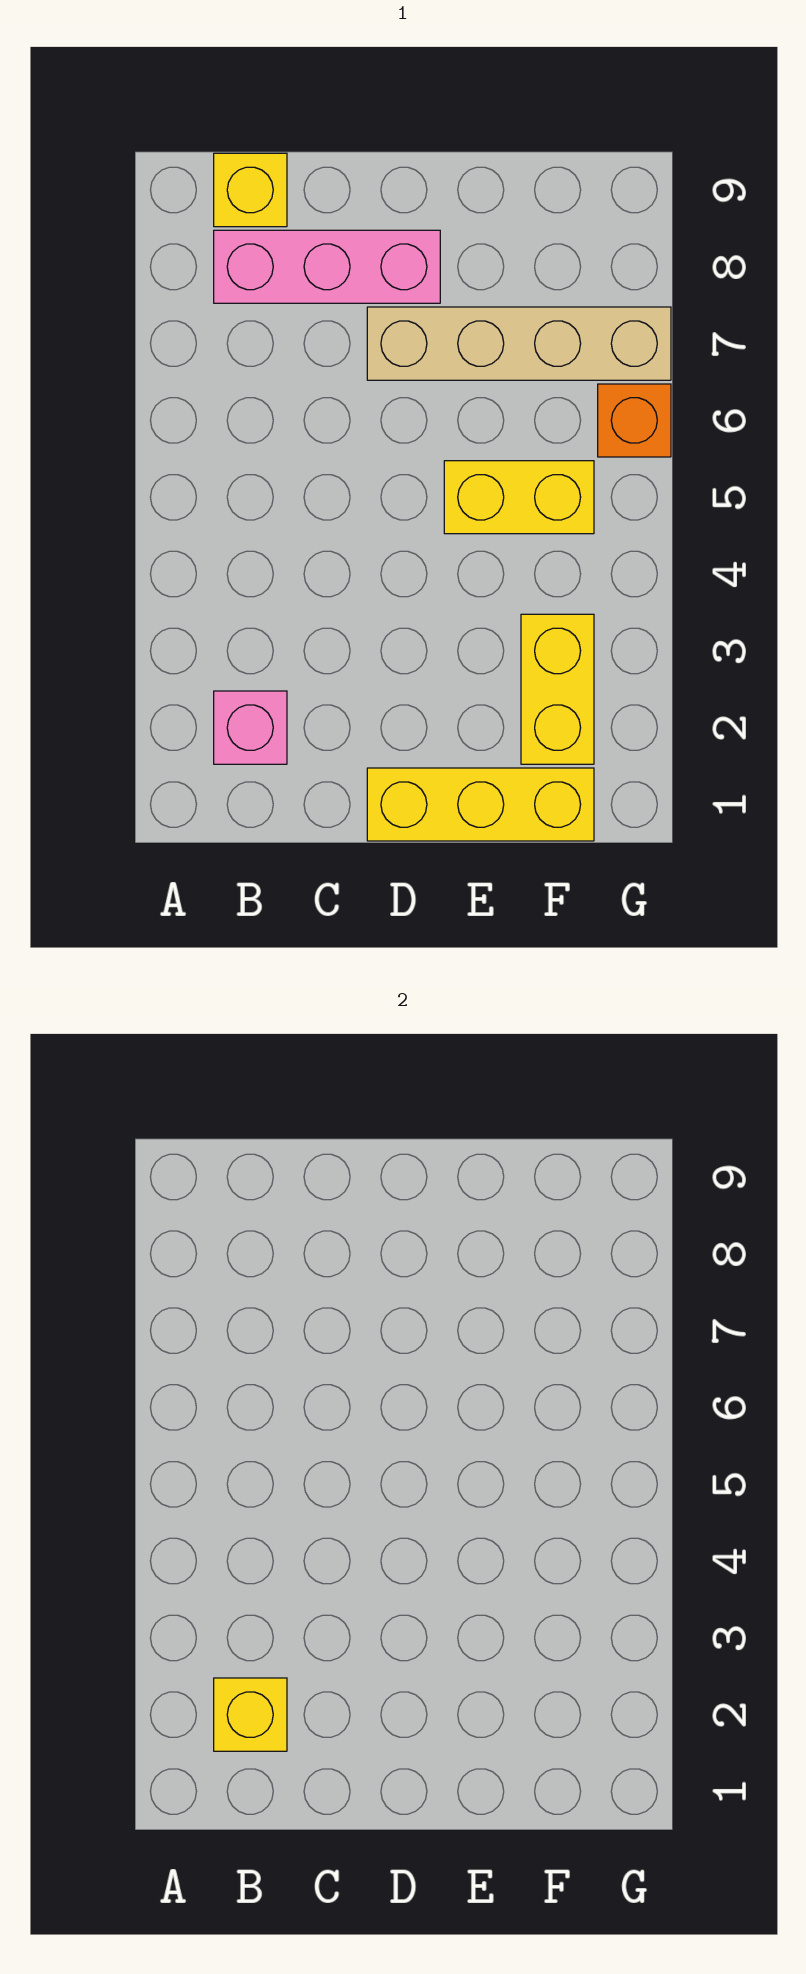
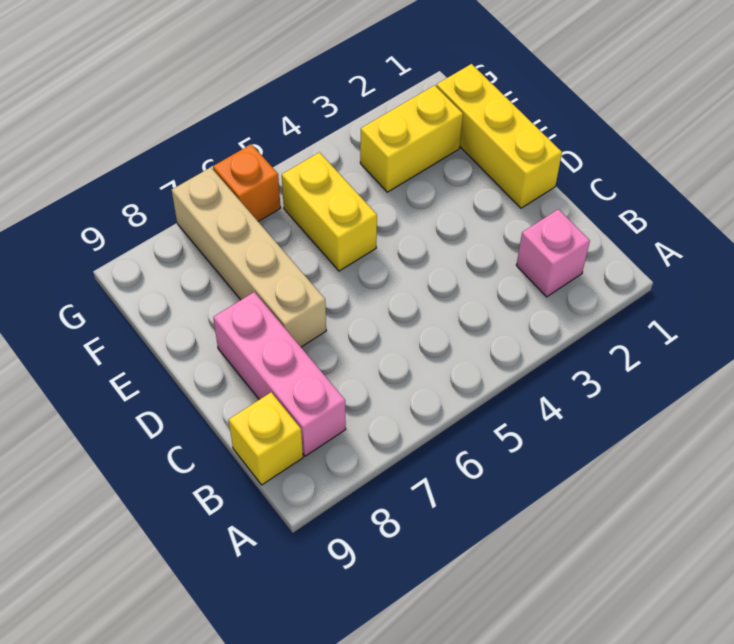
yellow 1x1 brick [214,1678,287,1751] -> none

